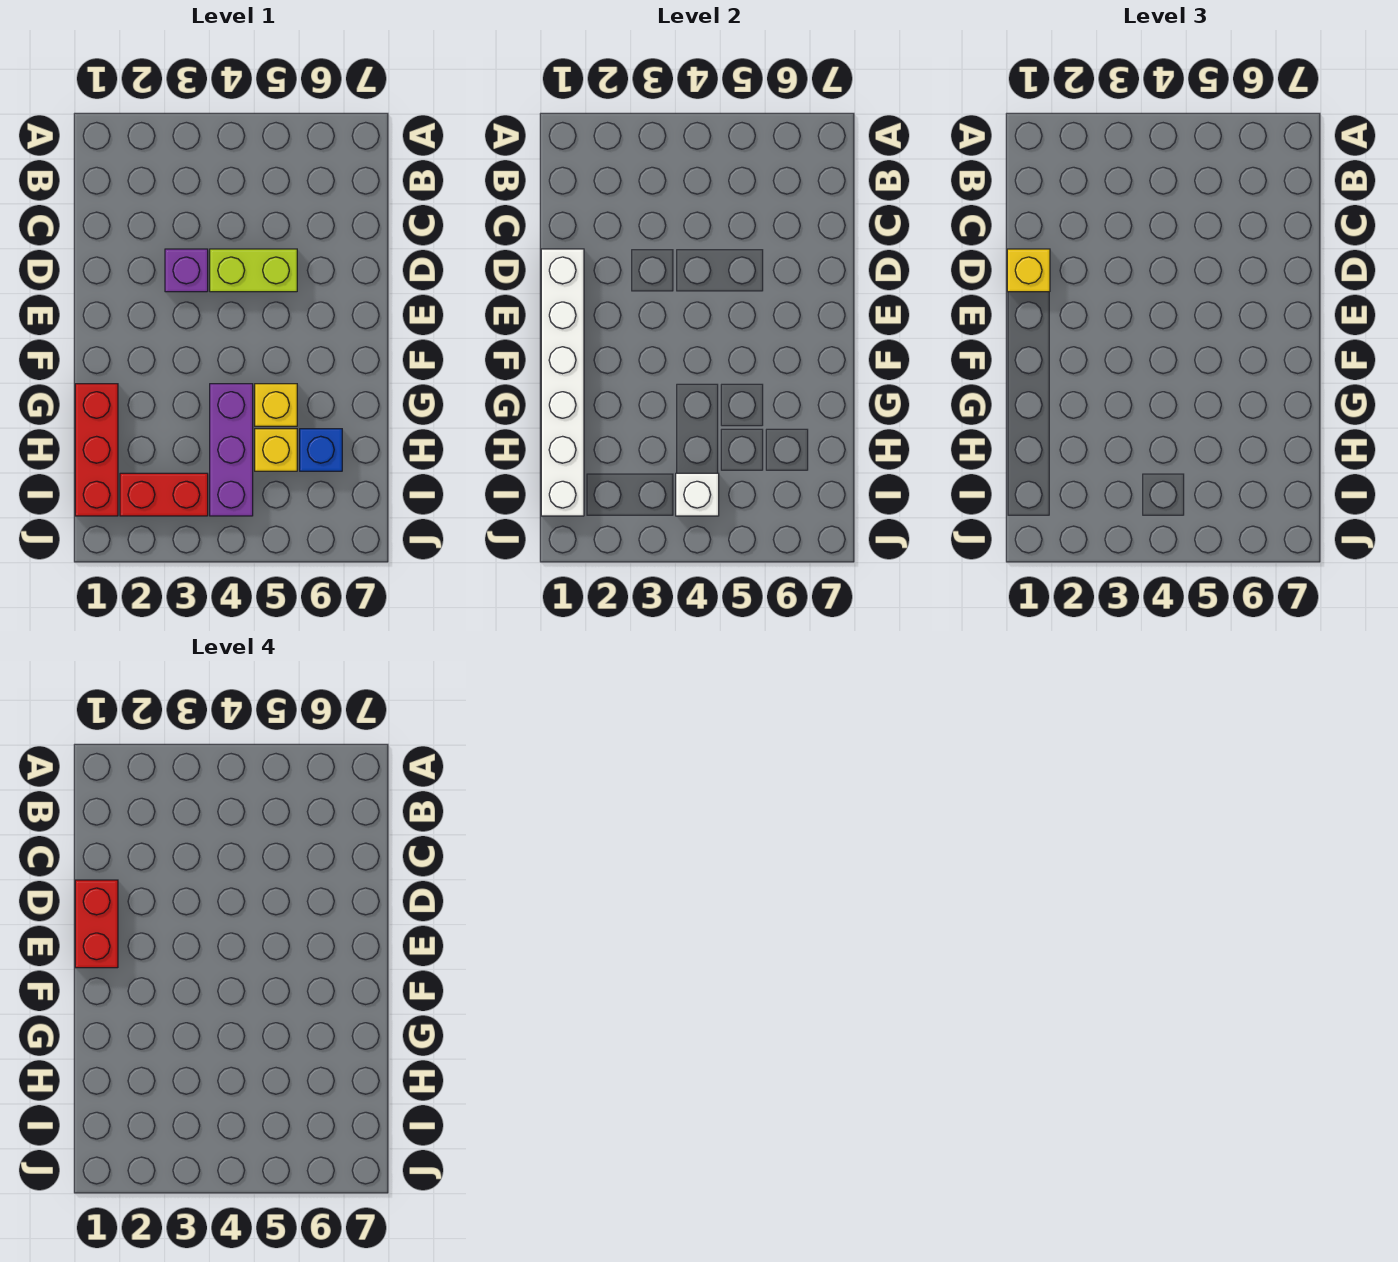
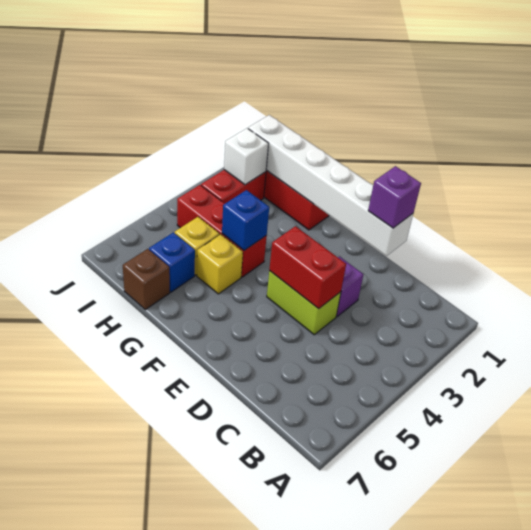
yellow 1x1 brick [1007,249,1050,292] -> purple 1x1 brick [368,166,421,228]
red 1x2 brick [75,880,118,968] -> red 1x2 brick moved to [269,226,346,309]
lime 1x2 brick [210,249,297,292] -> lime 1x2 brick turned to [267,271,341,335]
purple 1x3 brick [210,384,253,516] -> red 1x3 brick [177,185,267,277]
none -> blue 1x1 brick [222,190,269,250]
none -> brown 1x1 brick [123,249,170,310]
white 1x1 brick [676,473,719,516] -> white 1x1 brick moved to [224,128,269,185]

